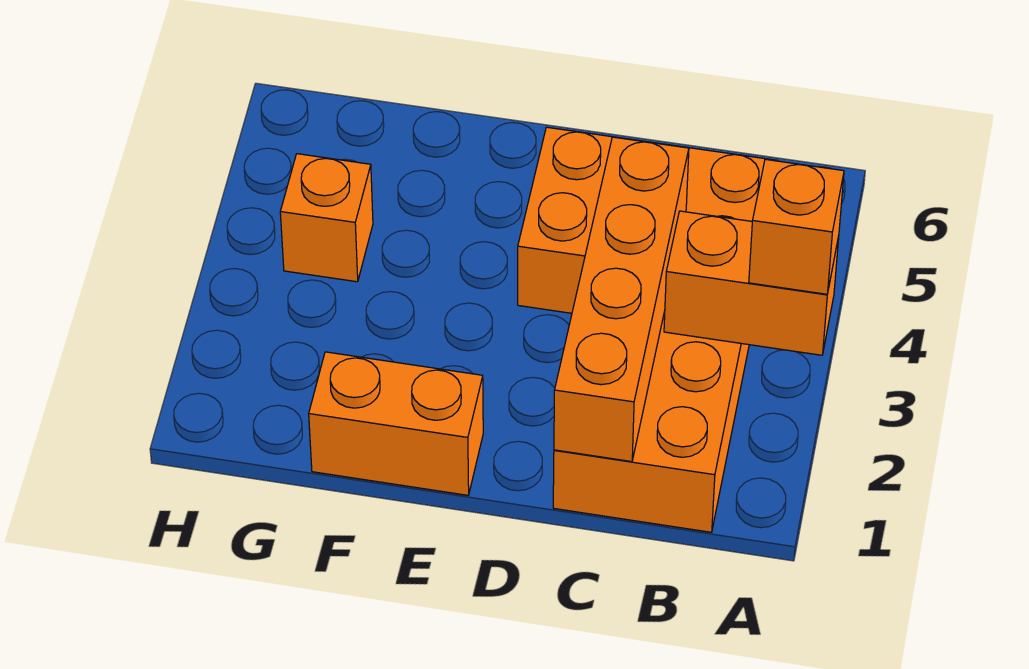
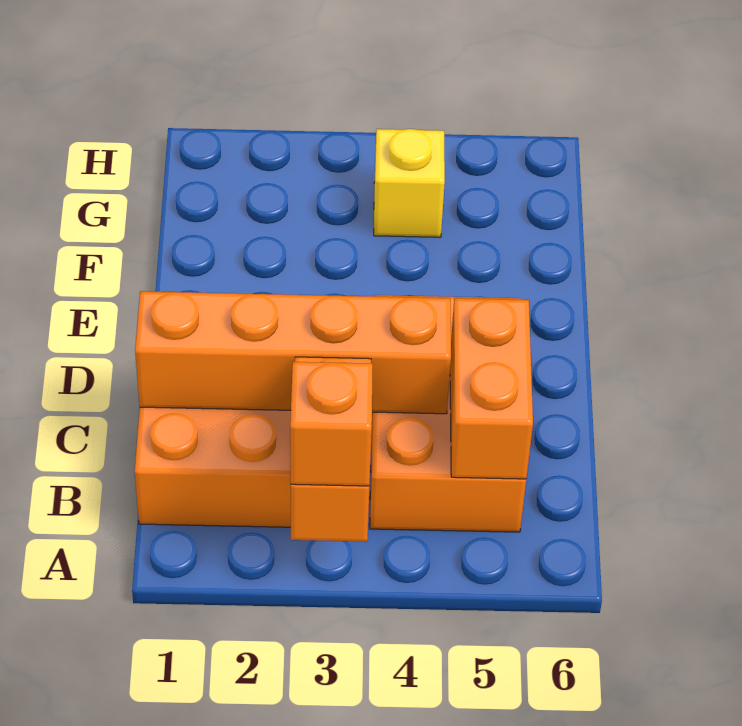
orange 1x2 brick [309,352,483,495] -> orange 1x2 brick moved to [450,298,533,479]
orange 1x1 brick [280,154,373,282] -> yellow 1x1 brick [374,129,445,237]

